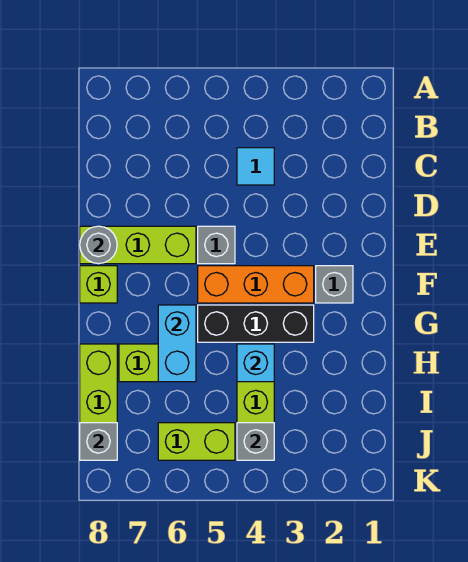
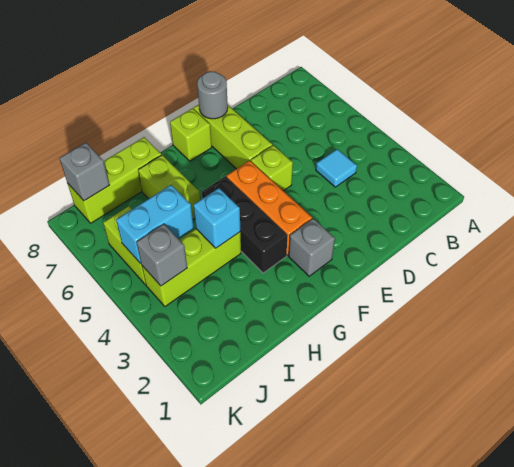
grey 1x1 brick [198,226,235,264] -> lime 1x1 brick [251,145,293,191]
cyan 1x2 brick [158,305,196,382] -> cyan 1x2 brick moved to [116,185,194,263]

